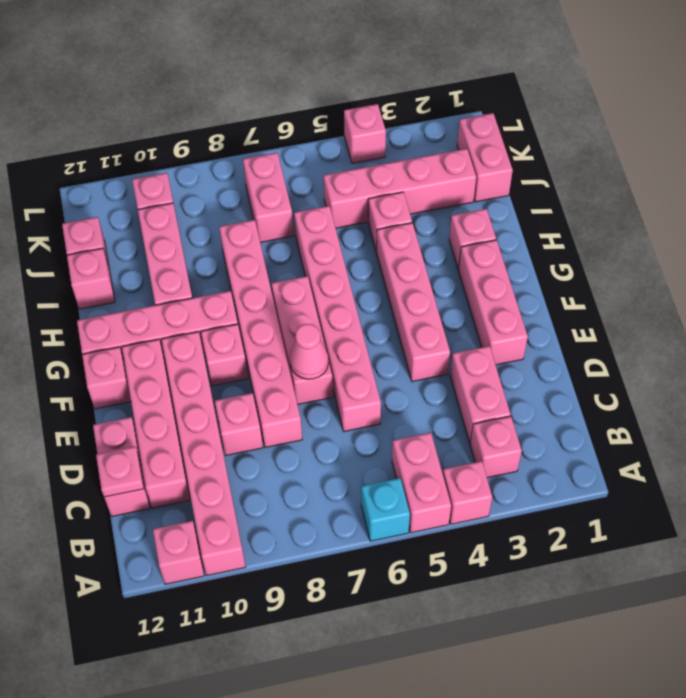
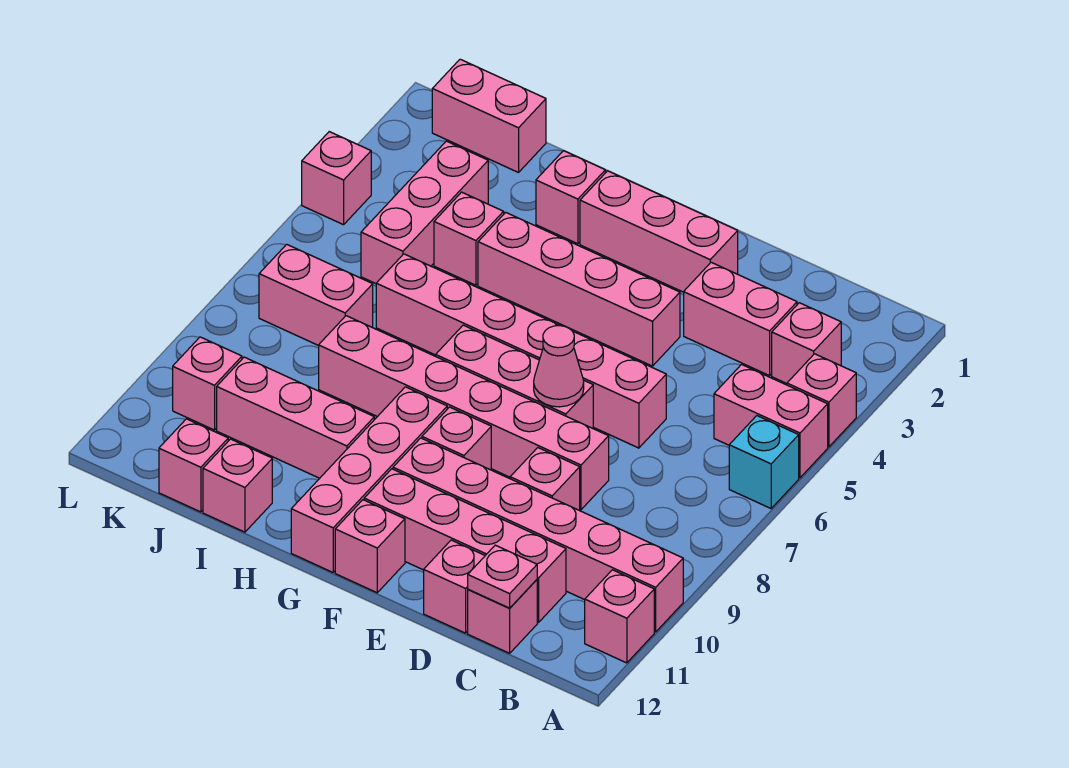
pink 1x4 brick [324,149,476,228] -> pink 1x3 brick [361,141,488,284]

